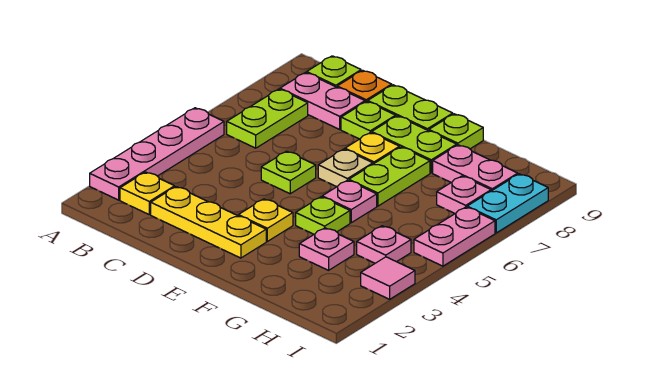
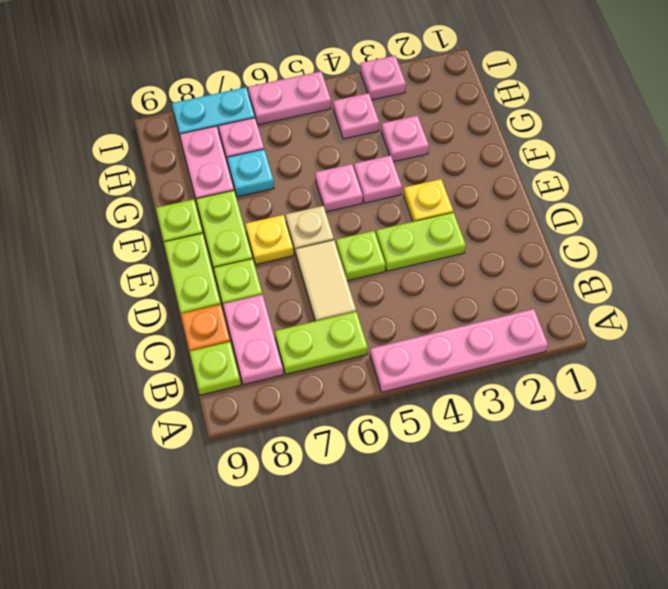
yellow 1x1 plate [120,172,175,214] -> none
yellow 1x3 plate [151,187,266,258] -> none
none -> tan 1x2 tile [296,240,356,321]
lime 1x1 plate [296,197,350,234] -> pink 1x1 plate [354,155,402,203]
lime 1x2 plate [349,147,430,206] -> lime 1x2 plate moved to [376,212,466,271]
none -> cyan 1x1 plate [227,149,274,197]
pink 1x1 tile [361,257,415,299] -> pink 1x1 plate [360,56,406,100]

